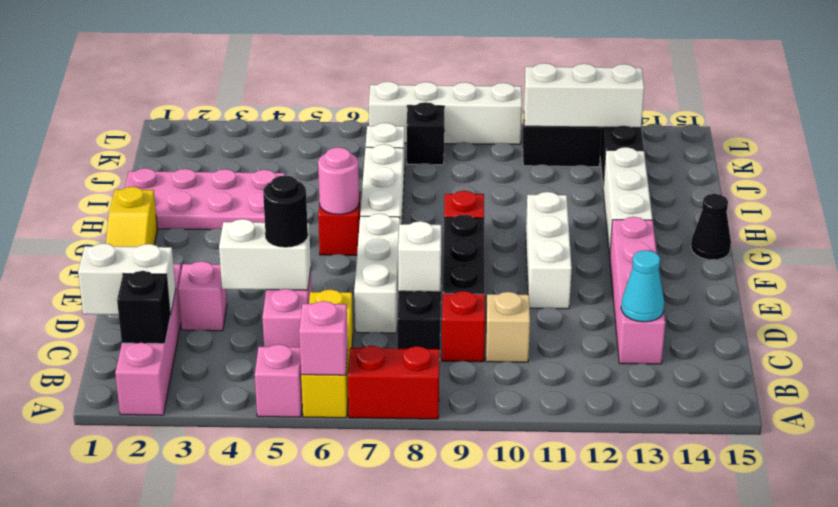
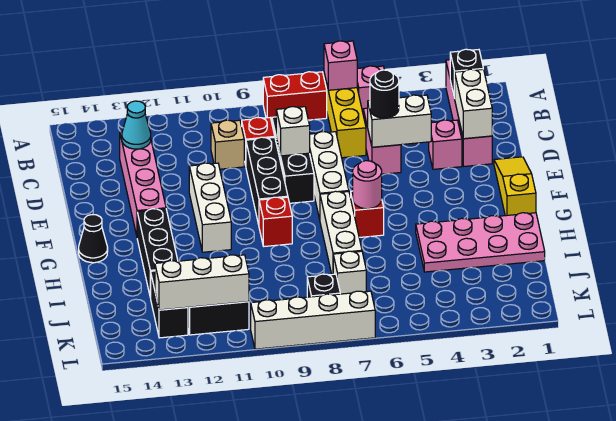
white 1x2 brick [78,243,176,315] -> white 1x2 brick turned to [454,69,492,139]
white 1x3 brick [603,147,652,257] -> black 1x3 brick [137,209,178,298]

